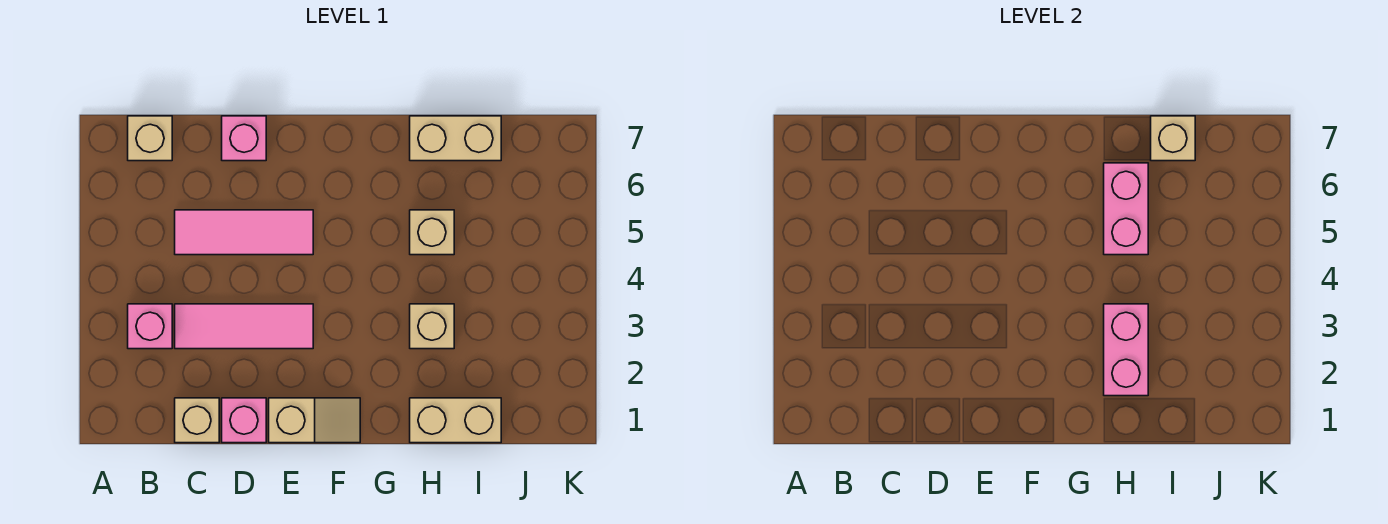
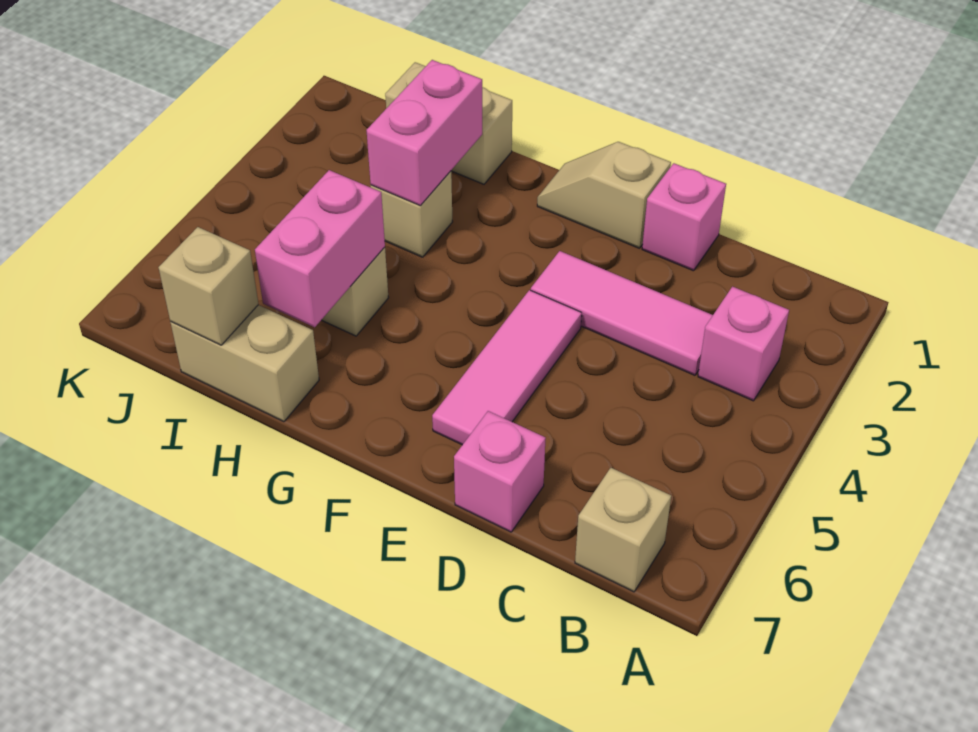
tan 1x1 brick [175,398,219,443] -> none
pink 1x3 tile [175,210,313,255] -> pink 1x3 tile turned to [432,290,582,445]

